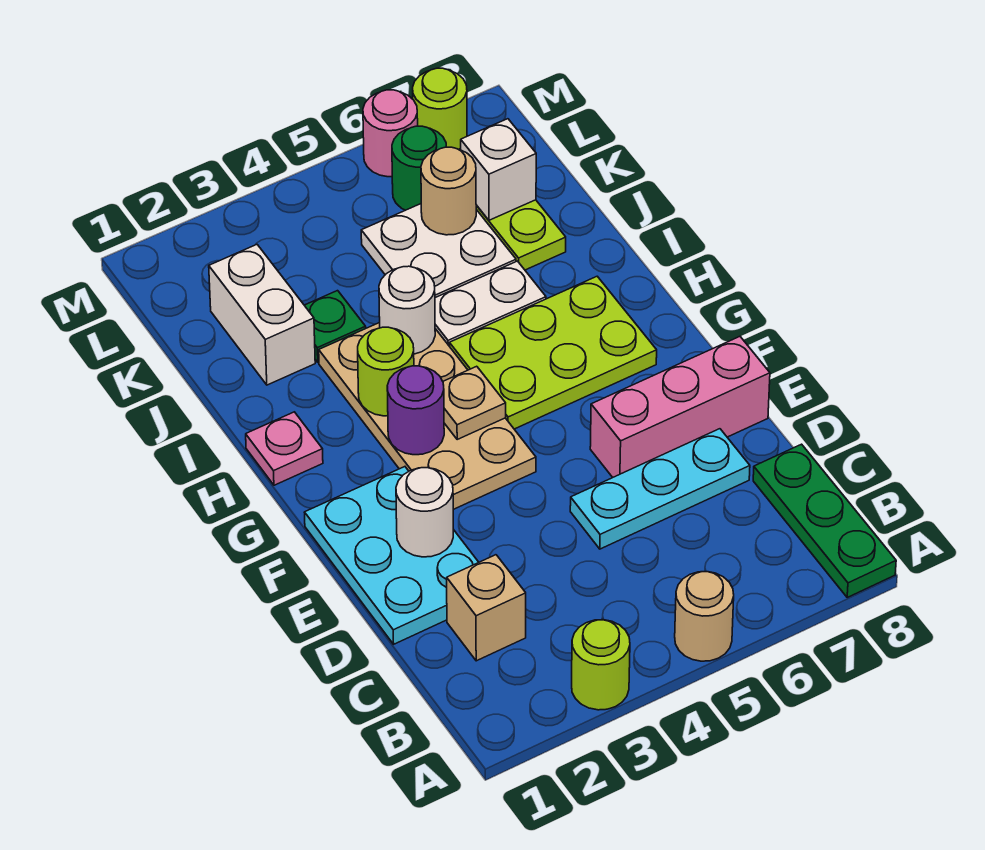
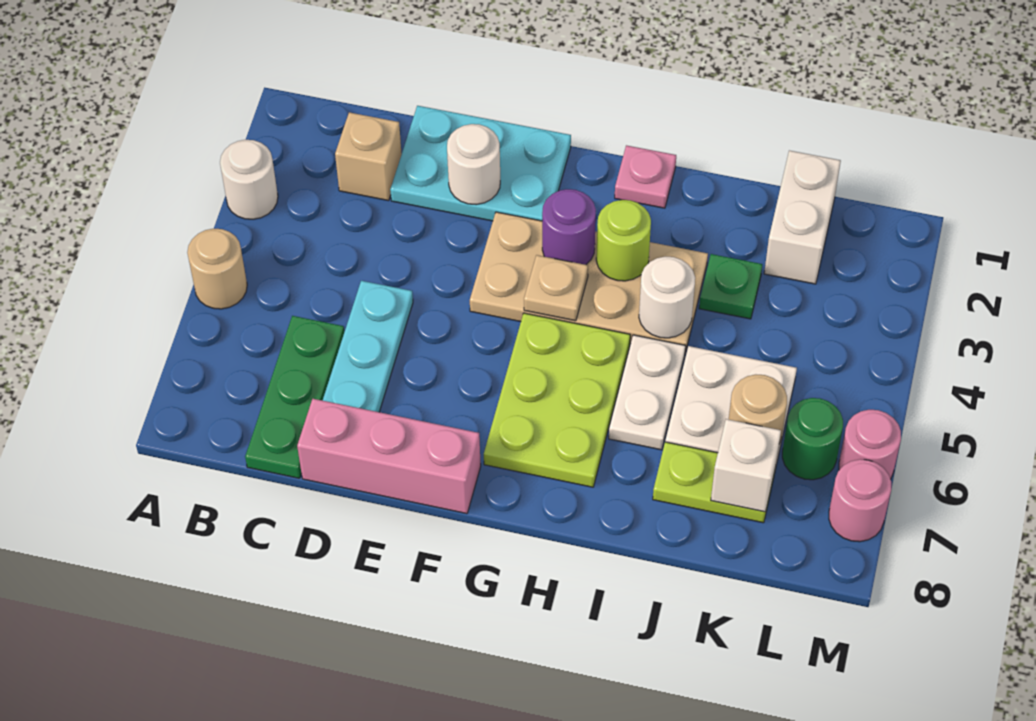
lime 1x1 round brick [572,620,630,710] -> white 1x1 round brick [220,140,278,219]
green 1x3 plate [753,444,896,597] -> green 1x3 plate turned to [245,316,344,478]
pink 1x3 brick [590,337,770,477] -> pink 1x3 brick turned to [297,399,481,514]
white 1x2 brick [209,245,315,385] -> white 1x2 brick turned to [764,151,841,284]
lime 1x1 round brick [413,68,467,149] -> pink 1x1 round brick [829,459,891,542]

